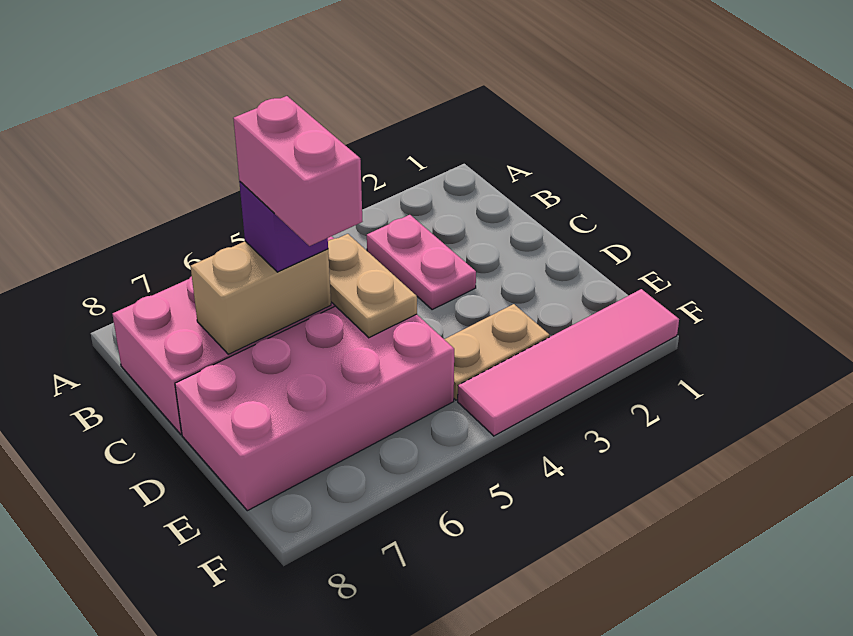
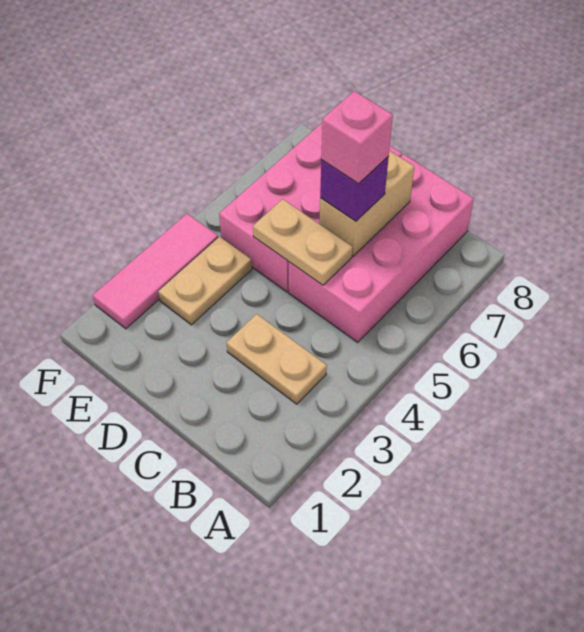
pink 1x2 plate [367,215,476,310] -> tan 1x2 plate [227,314,327,404]
pink 1x2 brick [233,96,363,246] -> pink 1x1 brick [321,91,393,184]
pink 1x4 tile [458,289,679,436] -> pink 1x3 tile [93,214,218,329]

